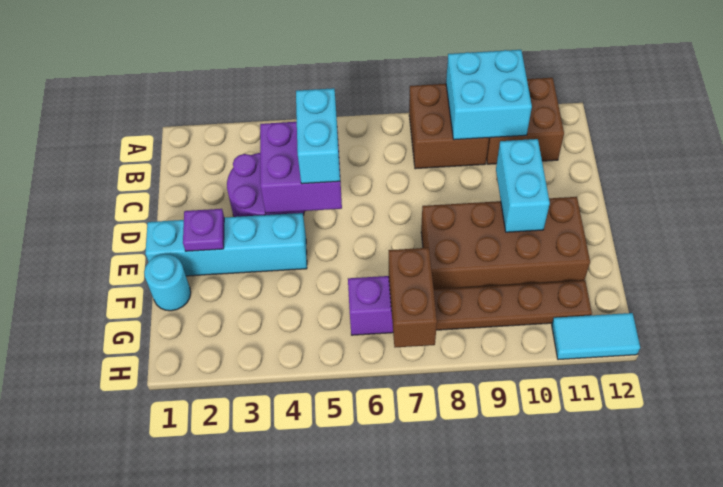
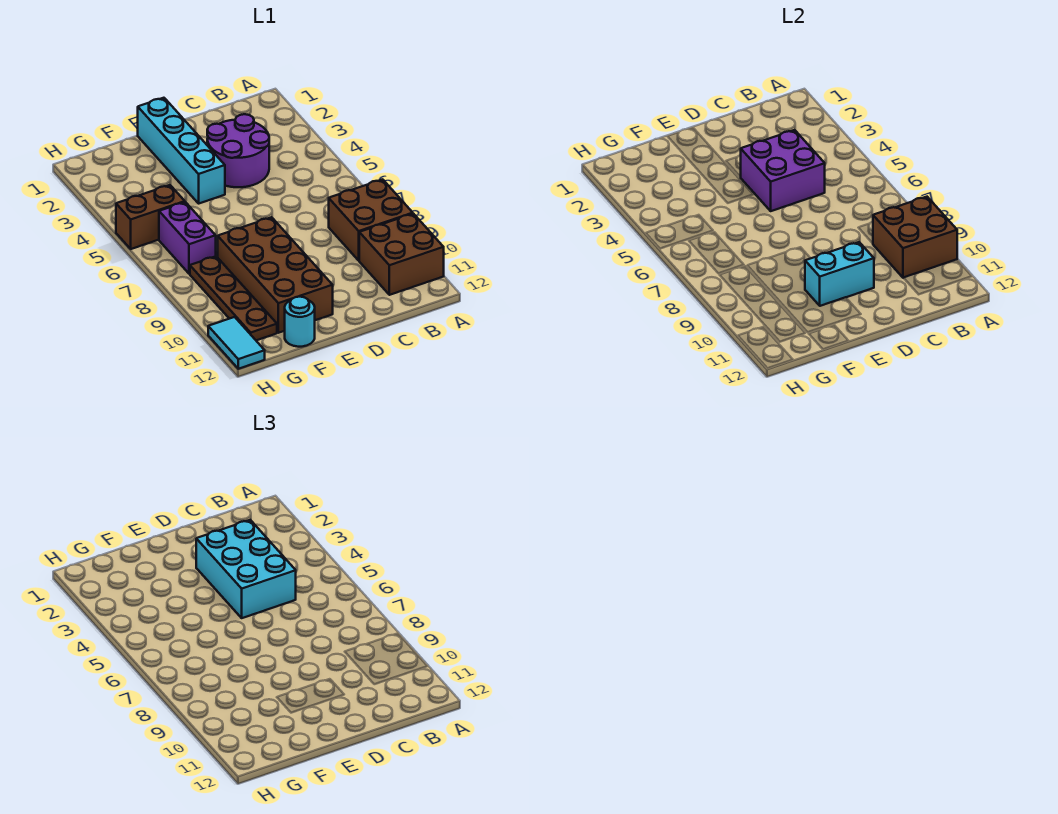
cyan 2x2 brick [446,50,532,140] -> brown 2x2 brick [873,197,957,278]
cyan 1x2 brick [296,88,340,184] -> cyan 2x3 brick [196,520,296,618]
purple 1x1 plate [183,209,224,251] -> none
cyan 1x1 round brick [144,254,191,311] -> cyan 1x1 round brick moved to [285,297,315,347]
brown 1x2 brick [389,248,437,347] -> brown 1x2 brick moved to [116,185,185,249]

